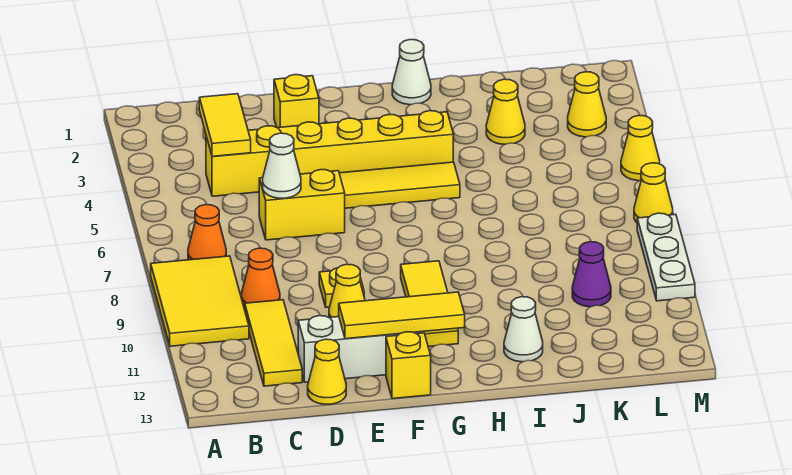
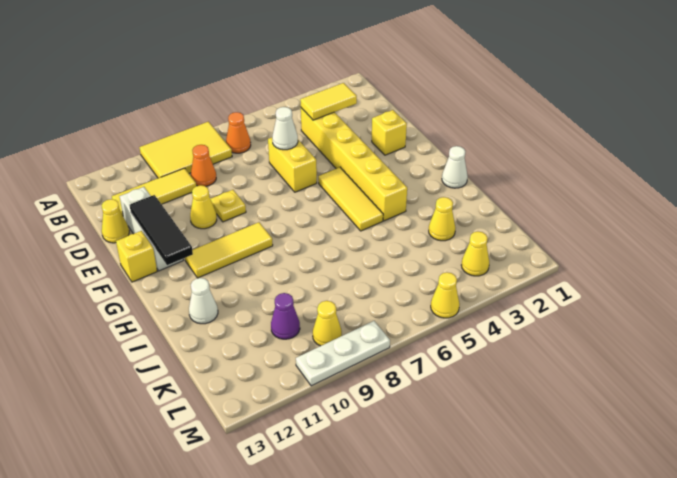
yellow 1x3 tile [339,292,465,339] -> black 1x3 tile [130,195,193,265]
yellow 1x1 cone [634,163,673,222] -> yellow 1x1 cone moved to [313,301,342,346]

